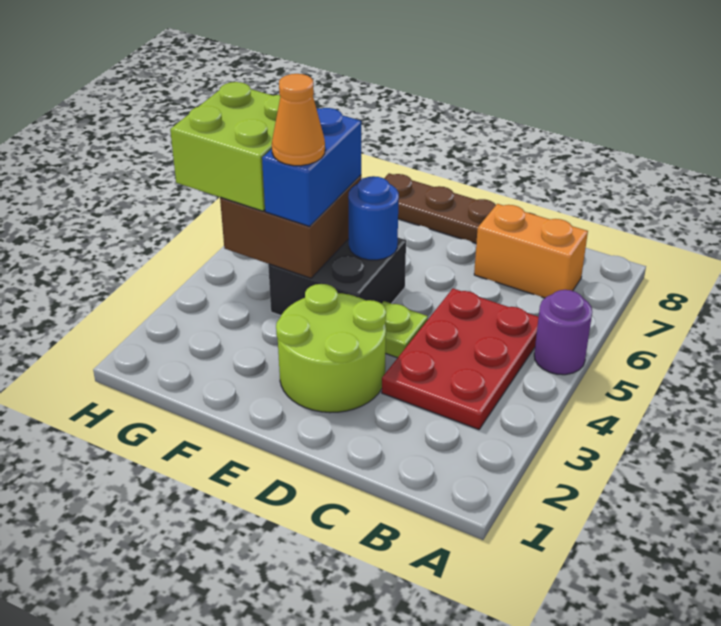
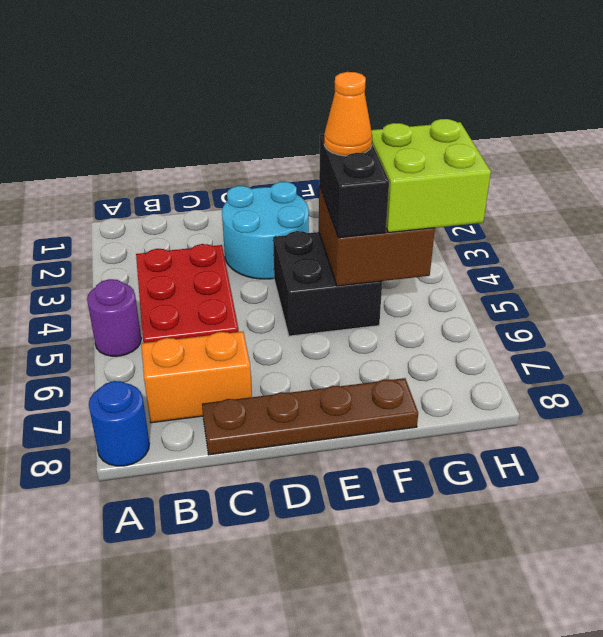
lime 2x2 round brick [276,284,386,413] -> cyan 2x2 round brick [222,182,309,279]
lime 1x1 plate [382,301,428,358] -> none
blue 1x1 round brick [348,176,399,260] -> blue 1x1 round brick moved to [89,381,150,466]
blue 1x2 brick [262,108,361,226] -> black 1x2 brick [319,134,389,238]

